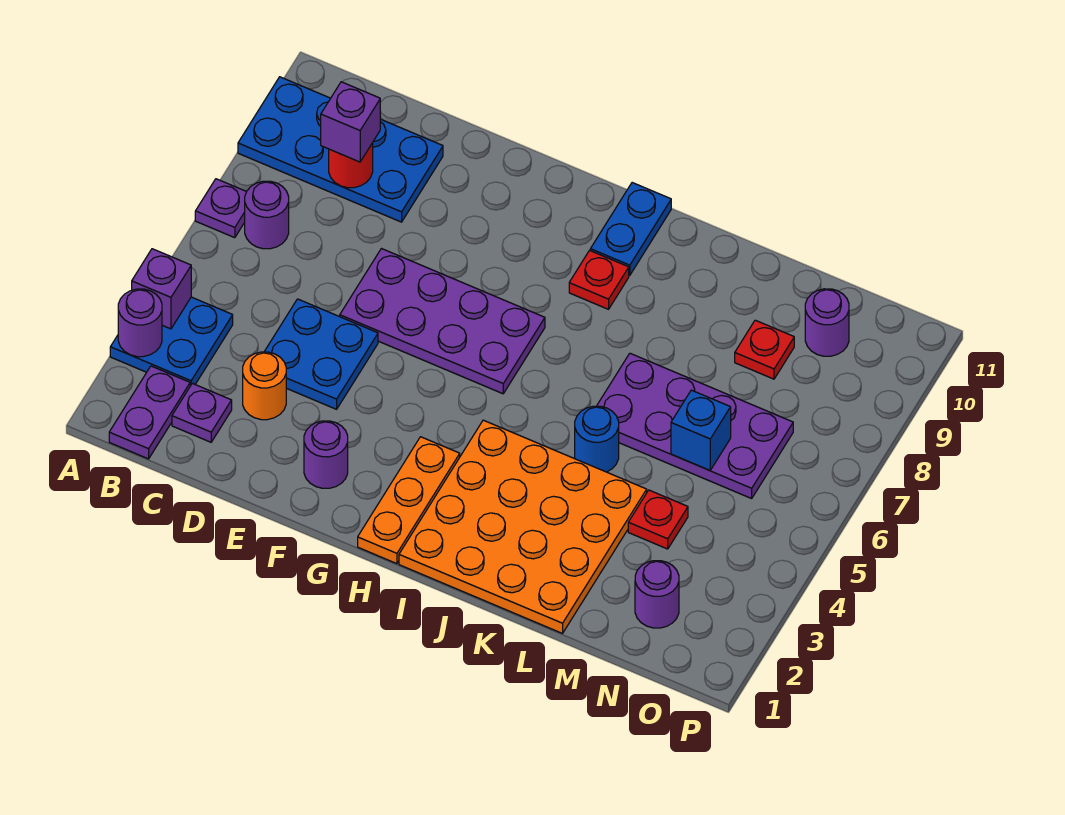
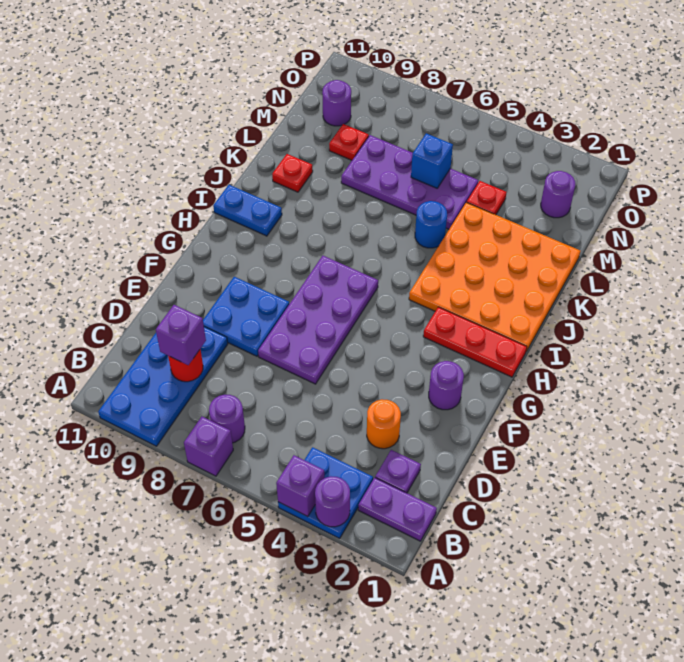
purple 1x1 plate [195,179,246,238] -> purple 1x1 brick [184,417,233,476]
blue 2x2 plate [264,299,378,409] -> blue 2x2 plate moved to [203,277,289,356]
orange 1x3 plate [358,437,460,564] -> red 1x3 plate [423,307,527,377]
red 1x1 plate [569,250,629,309] -> red 1x1 plate moved to [272,154,313,192]
purple 2x4 plate [597,353,793,498] -> purple 2x4 plate turned to [341,135,478,229]

